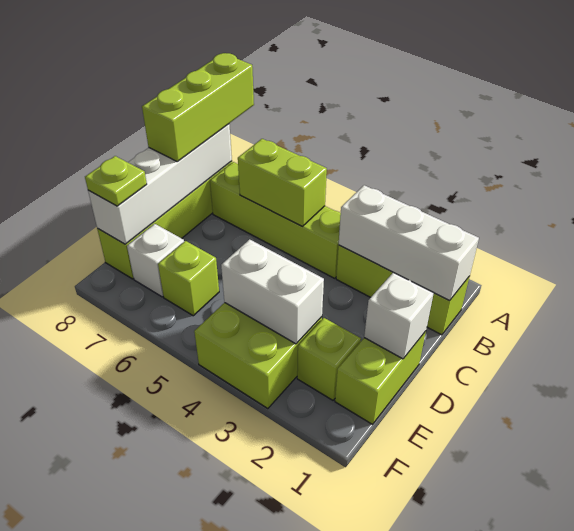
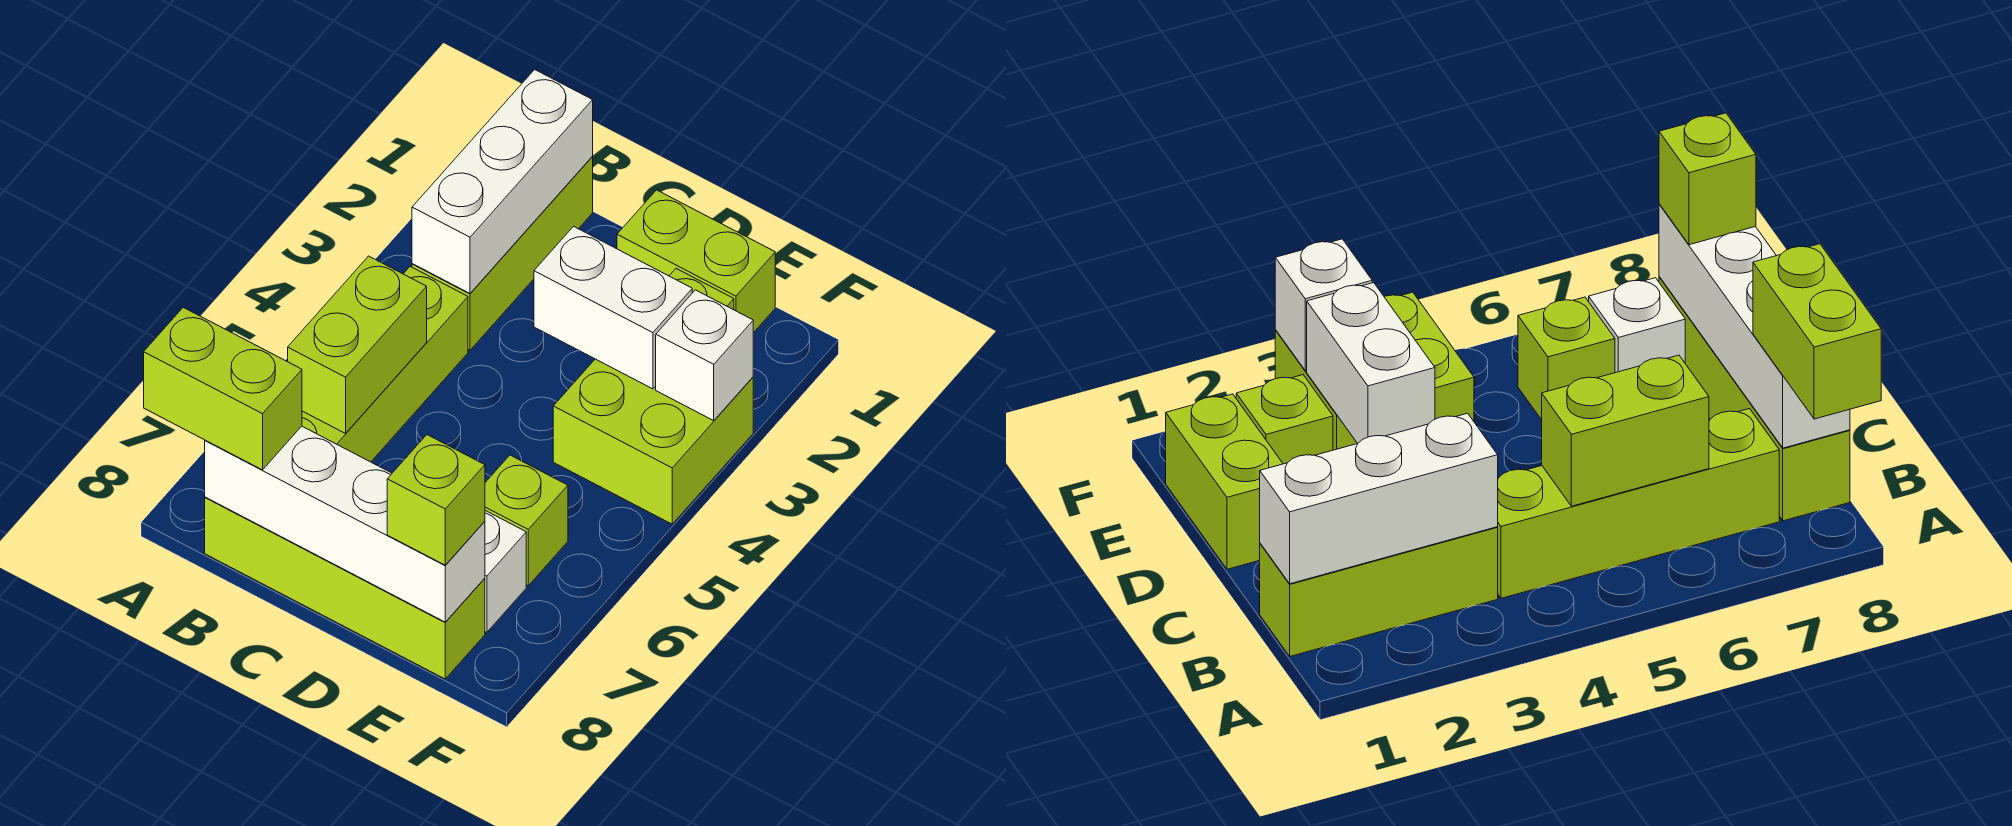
lime 1x3 brick [142,53,254,161] -> lime 1x2 brick [144,308,302,470]
white 1x1 brick [364,273,434,359] -> white 1x1 brick moved to [656,290,753,421]
white 1x2 brick [221,239,324,344] -> white 1x2 brick turned to [534,226,692,389]
lime 1x1 plate [85,156,147,206] -> lime 1x1 brick [387,435,485,565]

